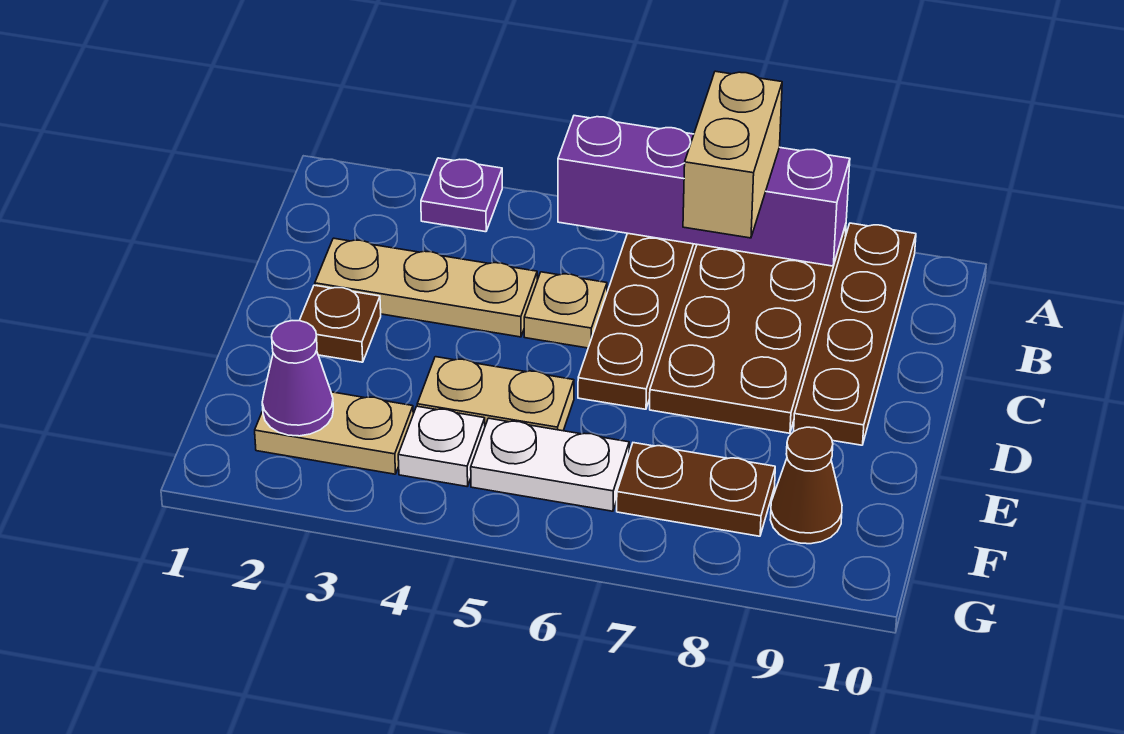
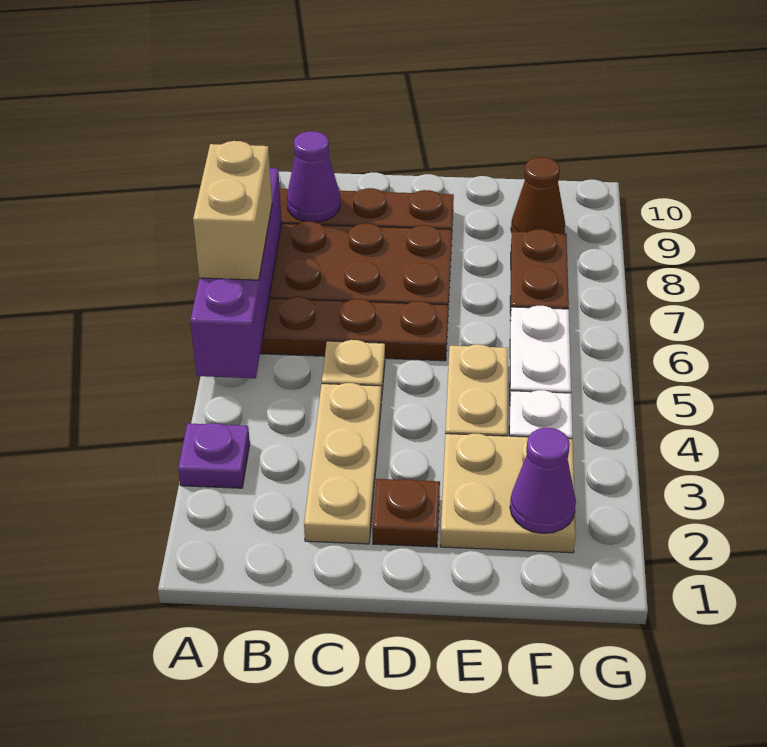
tan 1x2 brick [683,71,782,238] -> tan 1x2 brick turned to [193,141,272,280]
none -> purple 1x1 cone [287,131,341,222]
tan 1x2 plate [255,392,413,474] -> tan 2x2 plate [440,434,576,553]

